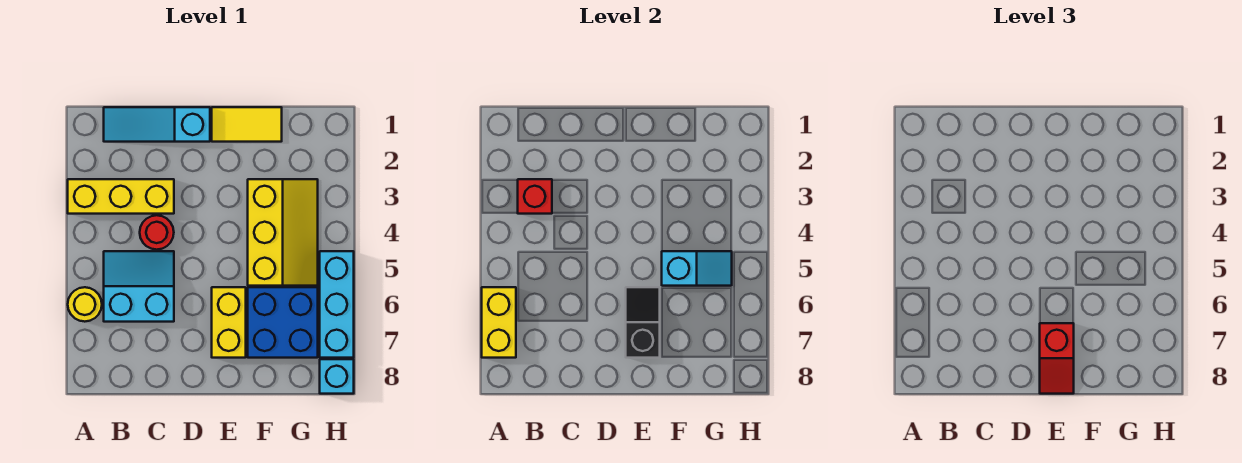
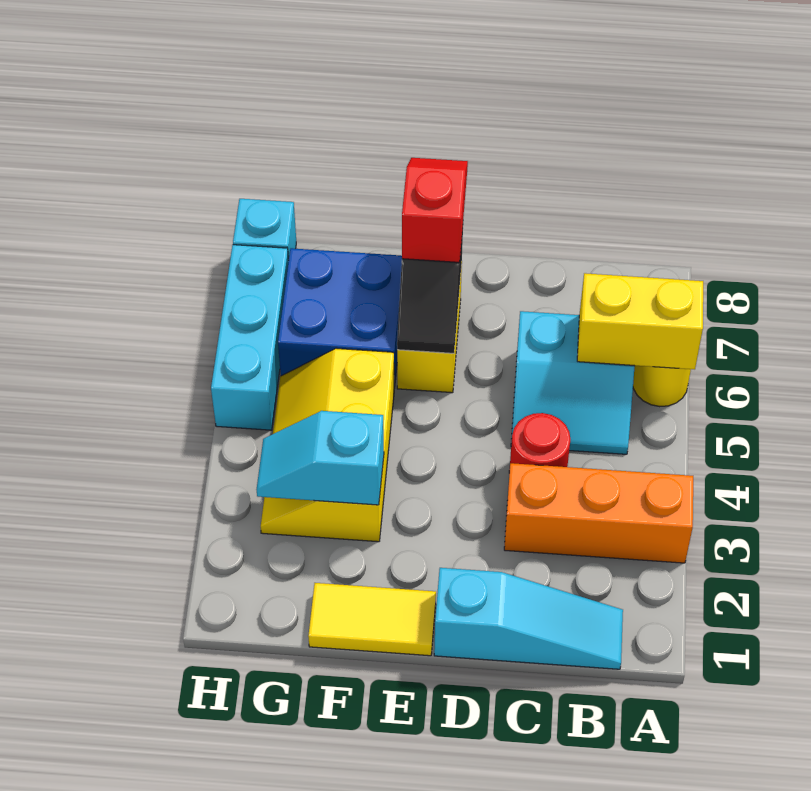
yellow 1x3 brick [68,179,174,214] -> orange 1x3 brick [504,463,693,563]
yellow 1x2 brick [482,287,516,358] -> yellow 1x2 brick turned to [577,273,703,369]
red 1x1 brick [518,179,552,214] -> none
cyan 1x2 slope [662,251,732,286] -> cyan 1x2 slope moved to [257,411,384,505]

